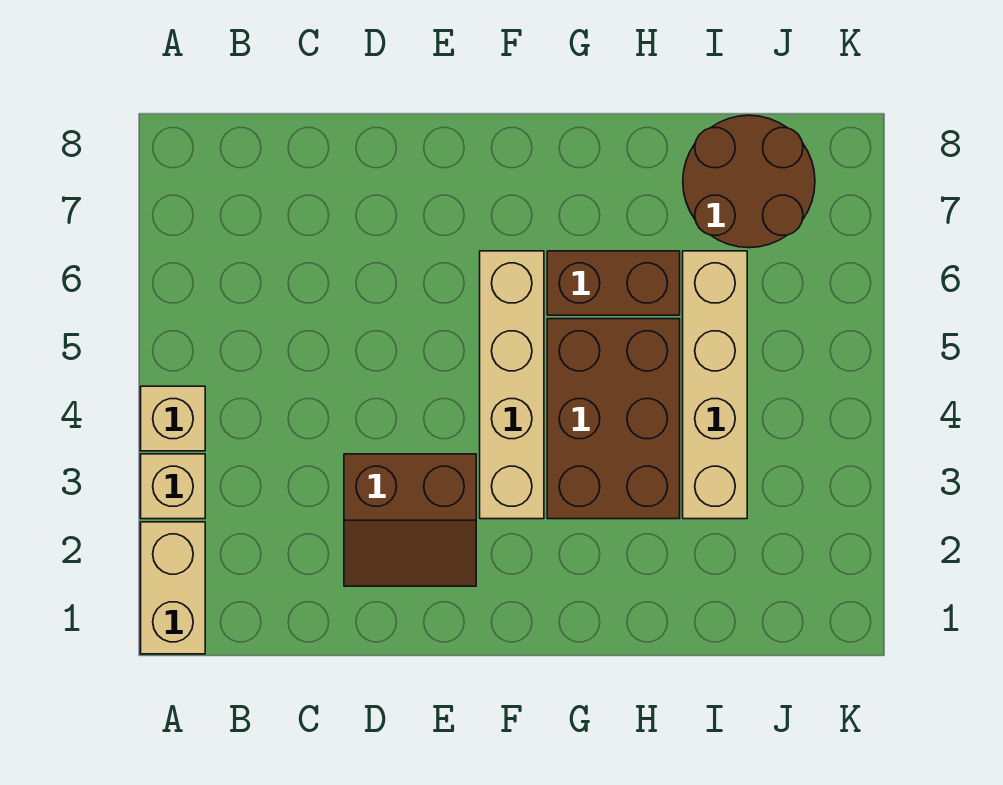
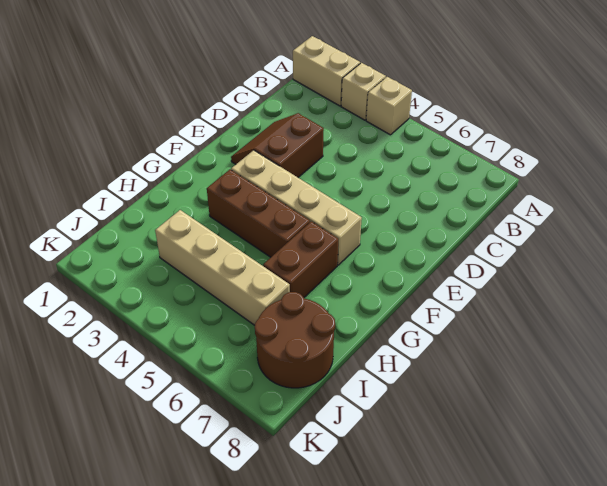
brown 2x3 brick [547,319,680,519] -> brown 1x3 brick [207,170,310,257]

